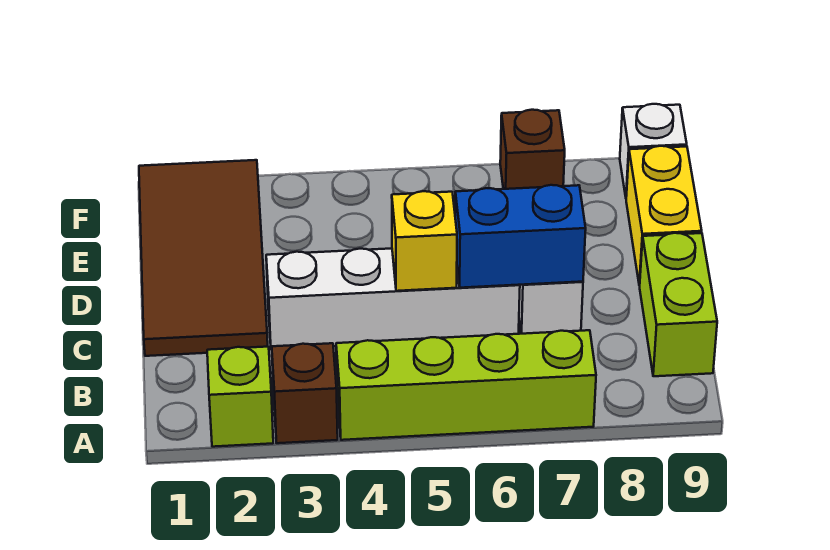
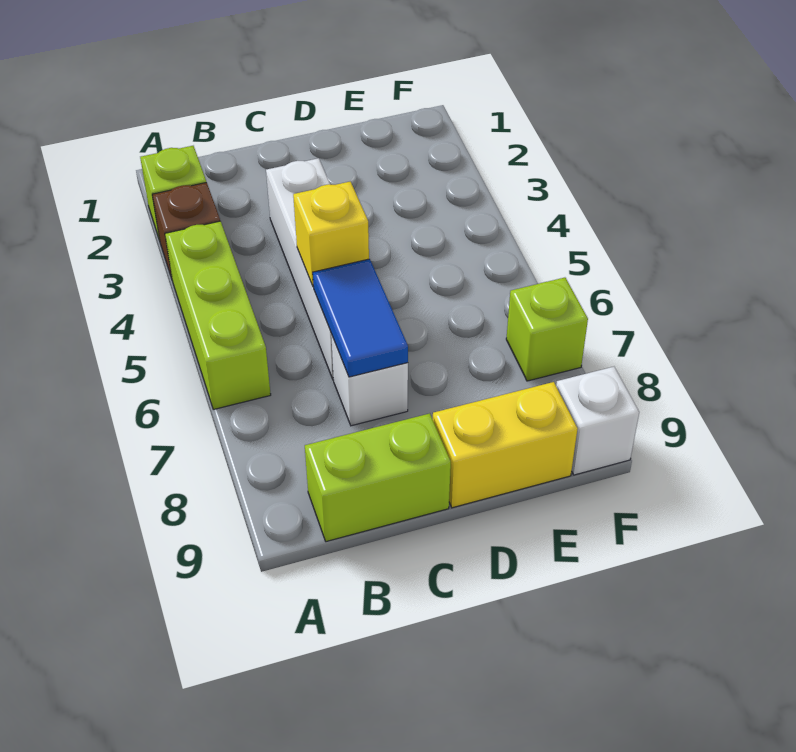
lime 1x4 brick [336,330,596,440] -> lime 1x3 brick [165,221,271,409]
brown 2x4 tile [139,160,268,356] -> none
blue 1x2 brick [455,185,586,288] -> blue 1x2 tile [313,259,408,377]
brown 1x1 brick [500,110,565,189] -> lime 1x1 brick [506,278,588,381]

